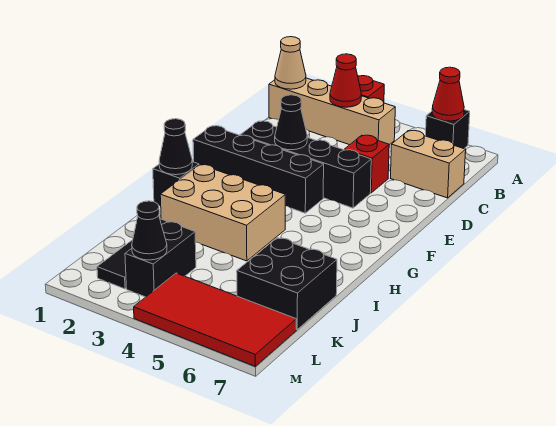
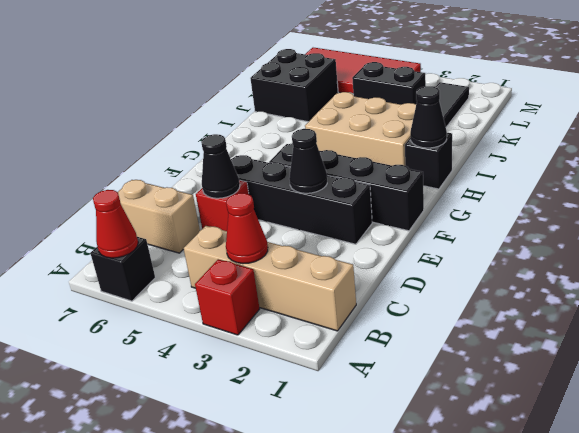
tan 1x1 cone [275,37,306,89] -> none
black 1x2 brick [125,221,196,297] -> black 1x2 brick turned to [352,62,426,105]
black 1x1 cone [132,201,167,260] -> black 1x1 cone moved to [201,134,240,198]

